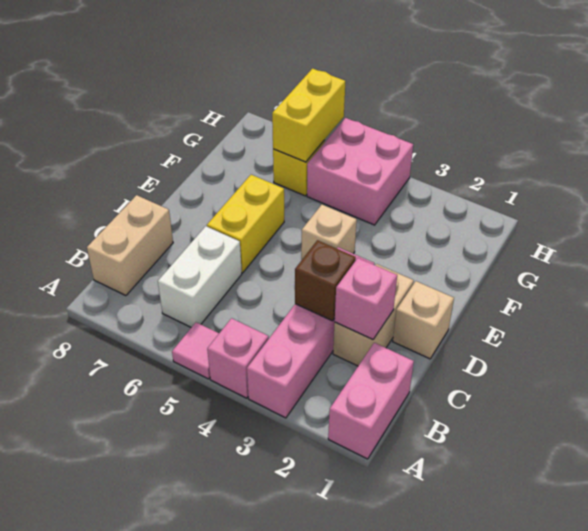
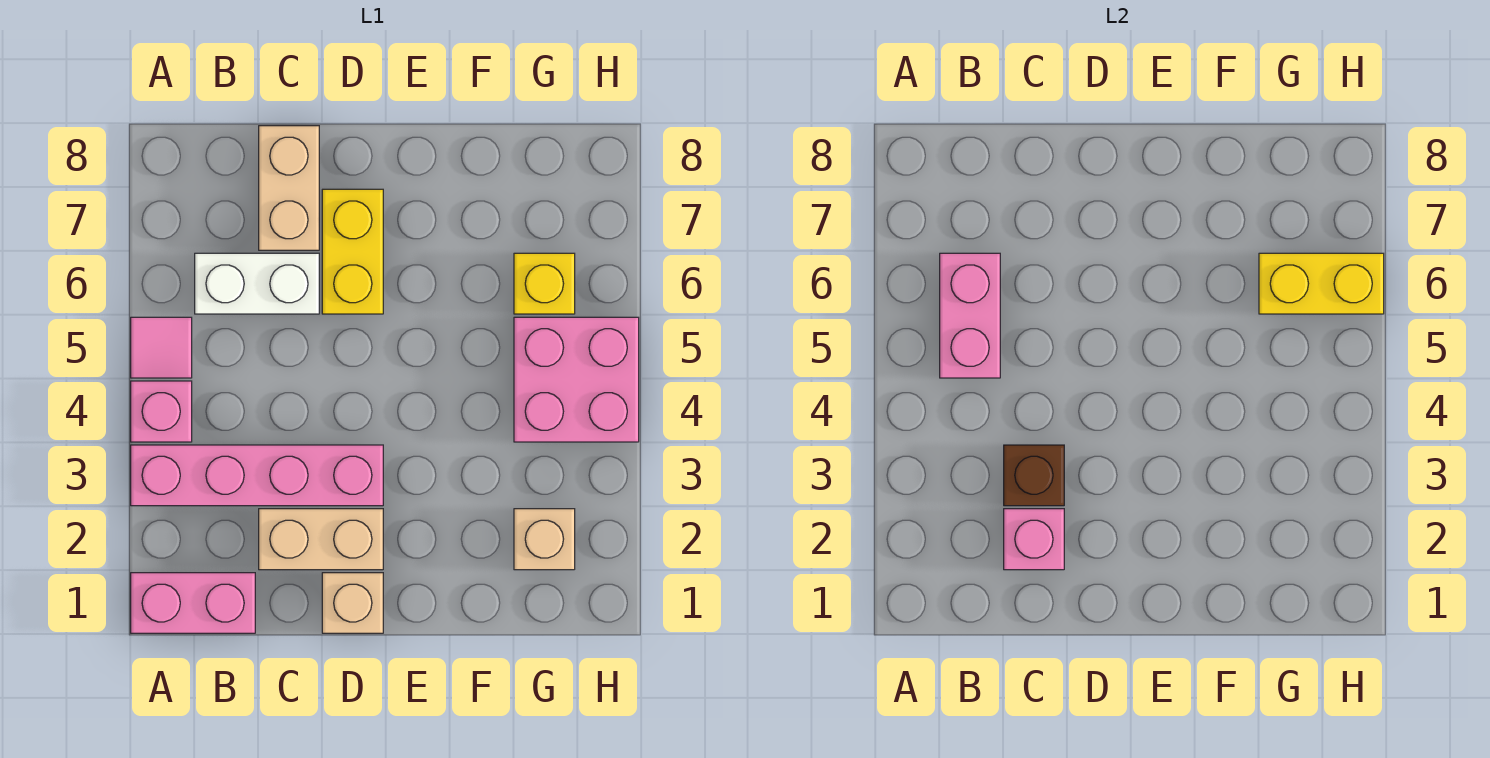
none -> pink 1x2 brick [940,253,1000,378]
tan 1x2 brick [87,195,173,296] -> tan 1x2 brick turned to [259,126,319,250]
yellow 1x2 brick [207,175,284,273] -> yellow 1x2 brick turned to [322,189,383,314]
tan 1x1 brick [301,205,357,260] -> tan 1x1 brick moved to [514,509,575,570]

